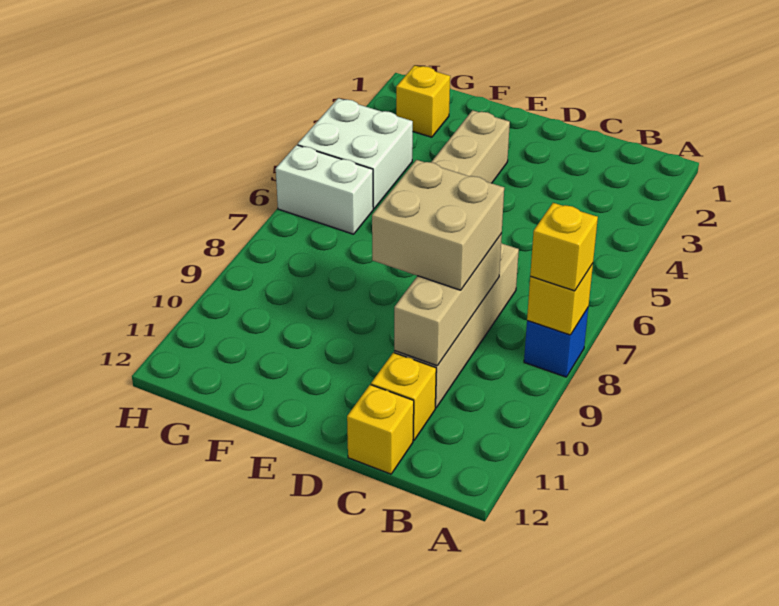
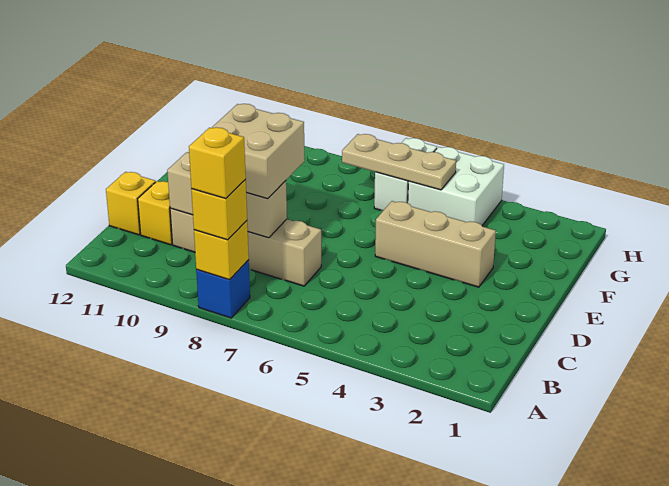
yellow 1x1 brick [396,65,450,137] -> yellow 1x1 brick moved to [189,127,246,198]
none -> tan 1x3 plate [342,134,456,190]

